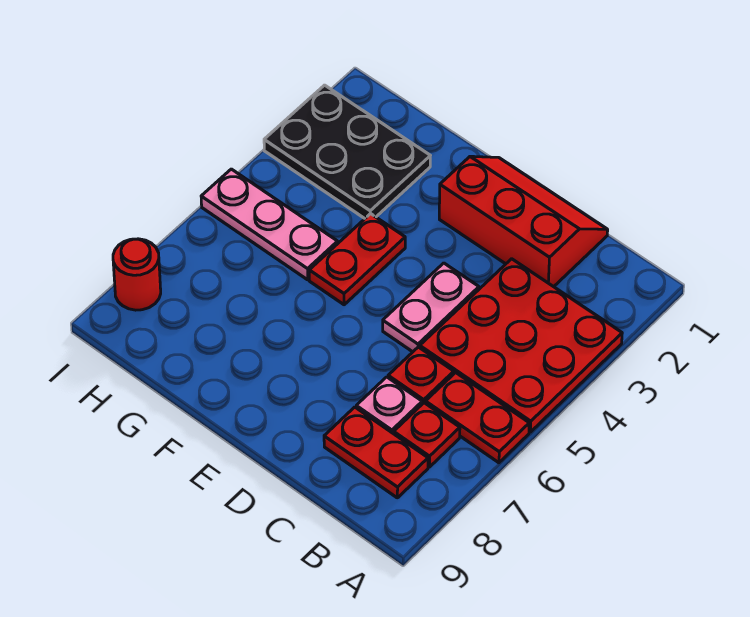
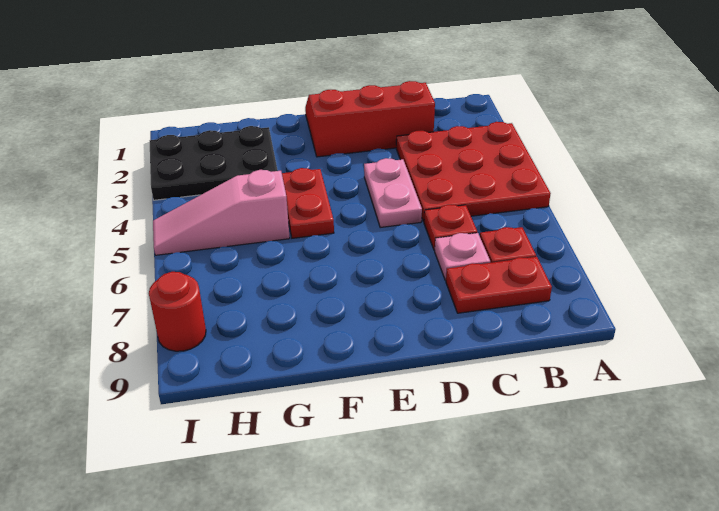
red 1x2 plate [426,373,529,463] -> none
pink 1x3 plate [201,169,338,280] -> pink 1x3 slope [153,170,290,255]

